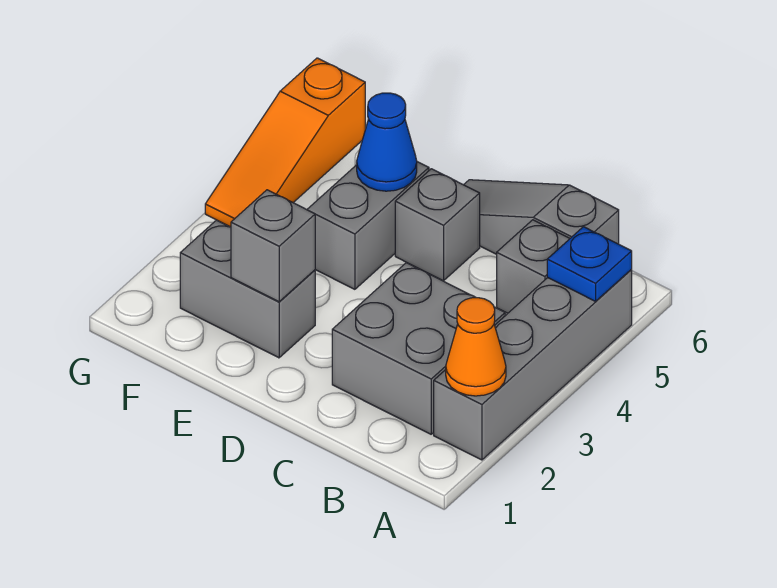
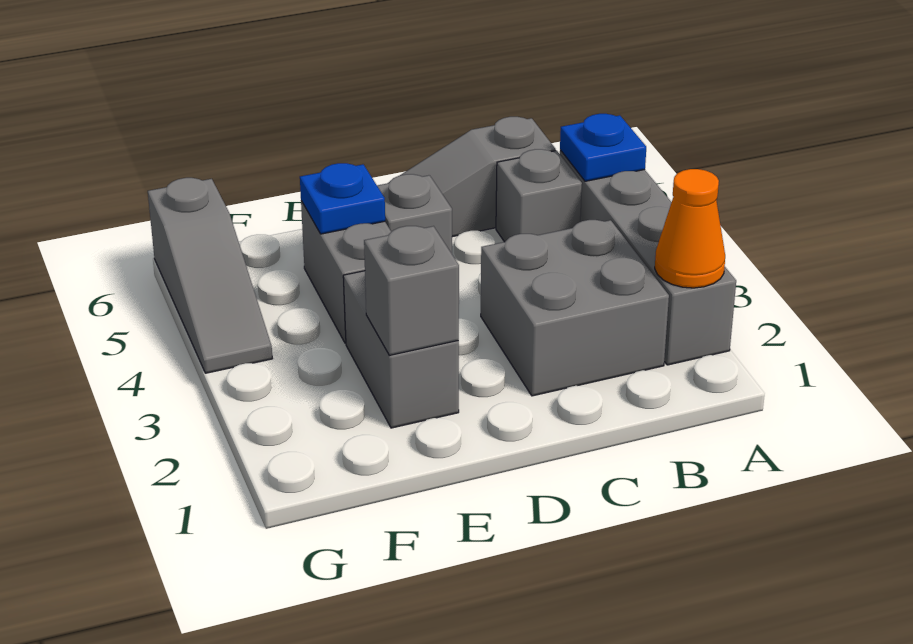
grey 1x2 brick [180,220,315,358] -> grey 1x2 brick turned to [343,271,459,428]
blue 1x1 cone [357,93,417,191] -> blue 1x1 plate [300,163,385,234]
orange 1x3 slope [205,58,365,227] -> grey 1x3 slope [148,178,273,373]

